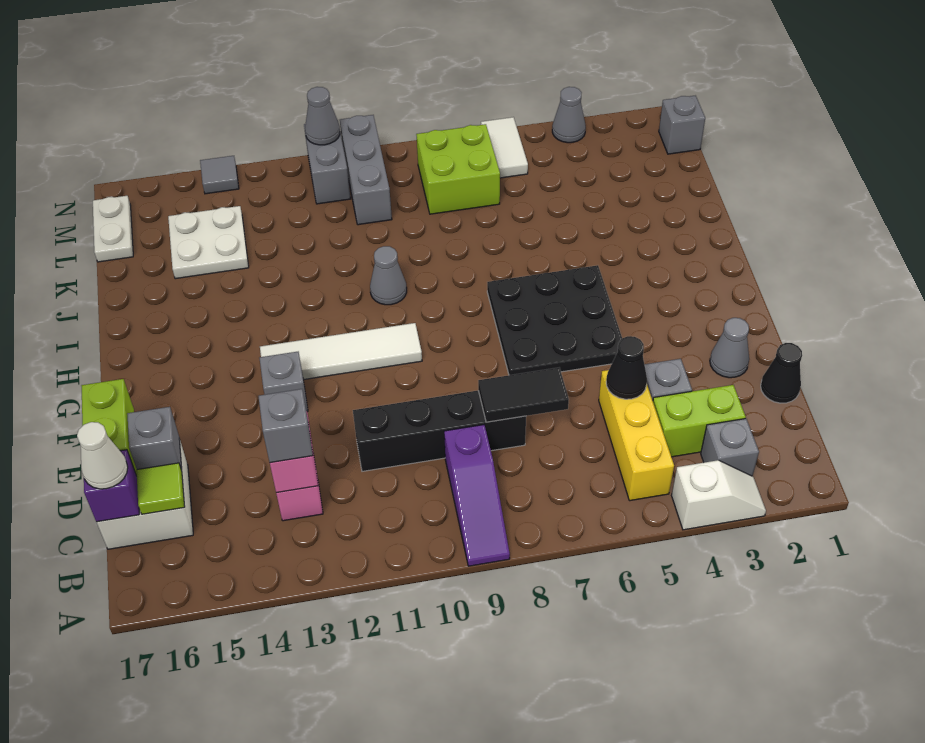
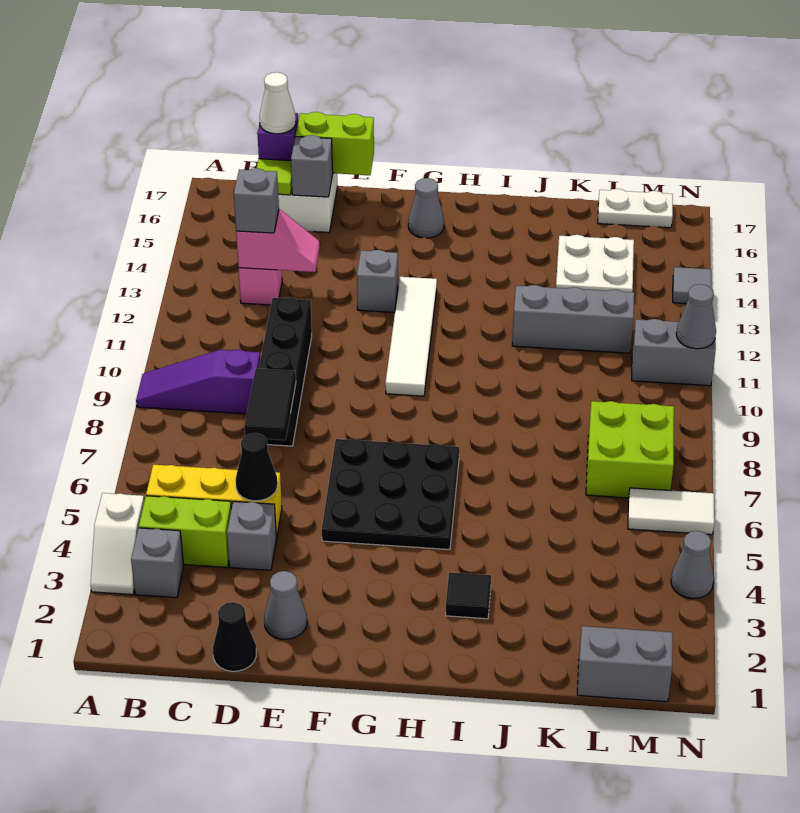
lime 1x2 brick [653,385,746,457] -> lime 1x2 brick turned to [139,496,231,567]
none -> black 1x1 tile [446,572,491,619]
grey 1x1 cone [370,246,407,305] -> grey 1x1 cone moved to [408,178,444,238]
grey 1x3 brick [340,115,392,225] -> grey 1x3 brick moved to [512,285,634,353]
grey 1x1 brick [659,96,705,154] -> grey 1x2 brick [577,626,673,702]

